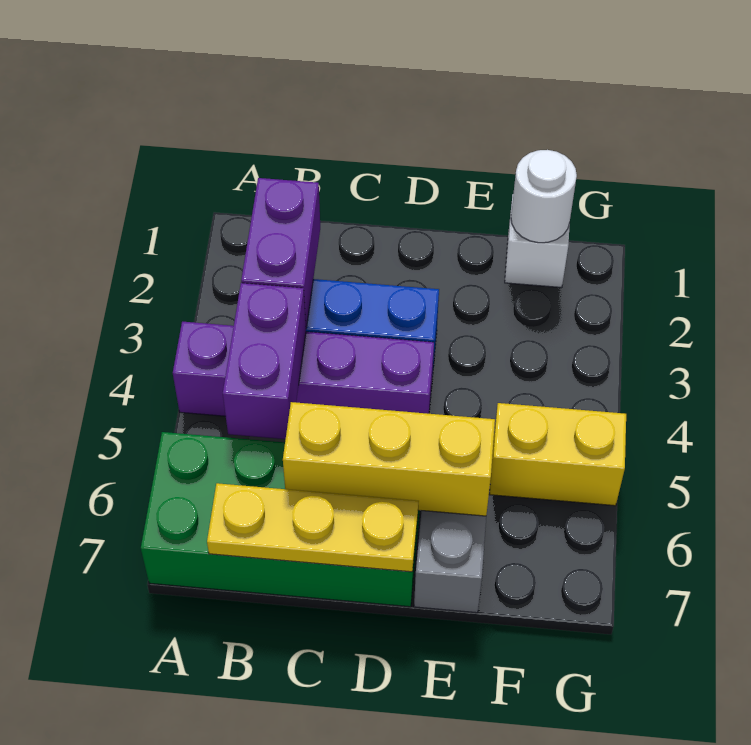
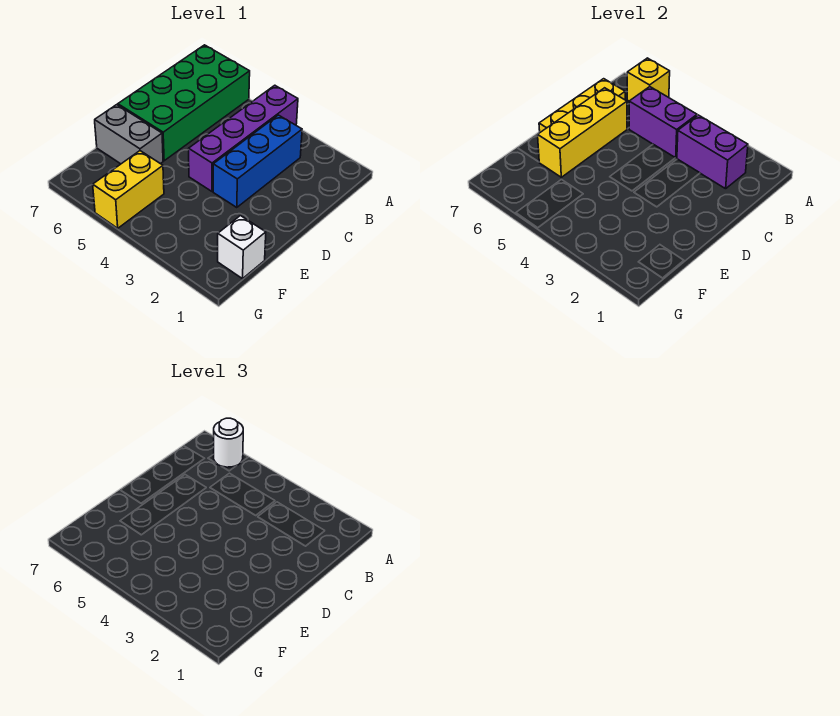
none -> yellow 1x1 brick [627,58,670,101]
white 1x1 round brick [511,150,577,243] -> white 1x1 round brick moved to [214,418,243,467]

